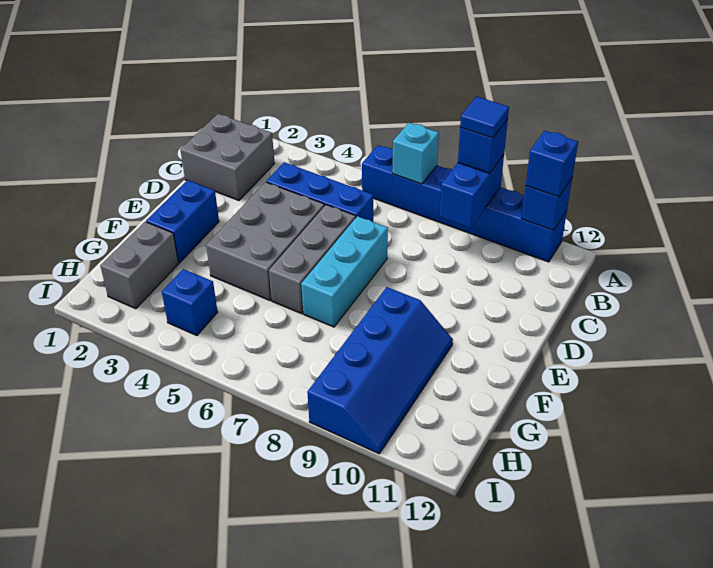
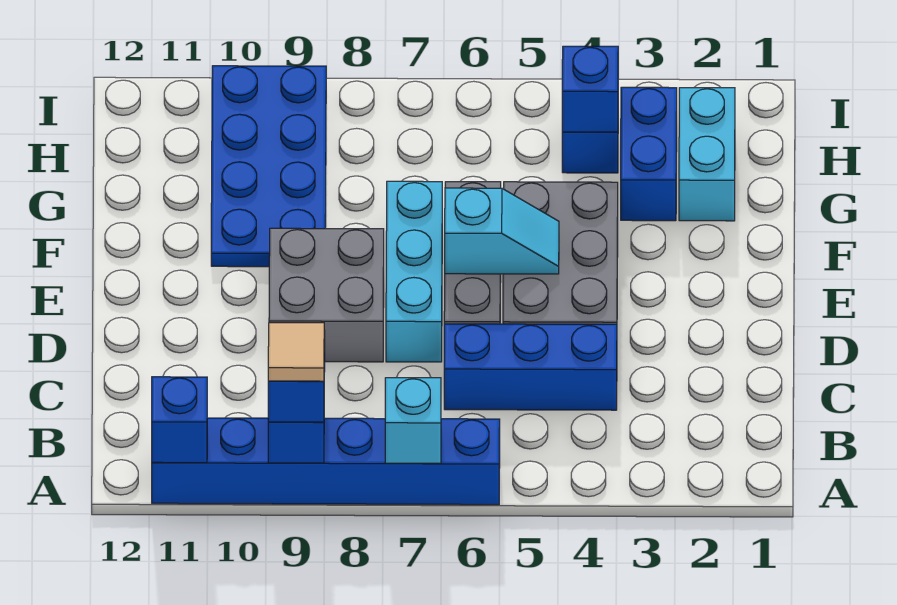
blue 1x1 tile [460,97,509,138] -> tan 1x1 tile [268,323,324,381]
blue 1x1 brick [526,131,578,197] -> blue 1x1 brick moved to [562,46,618,132]
grey 2x2 brick [180,114,275,200] -> grey 2x2 brick moved to [269,228,384,362]
blue 1x2 brick [146,180,219,263] -> blue 1x2 brick moved to [621,87,677,221]
none -> cyan 1x2 slope [445,188,559,274]
blue 2x4 slope [307,287,453,454] -> blue 2x4 plate [211,66,326,267]
grey 1x2 brick [100,222,178,309] -> cyan 1x2 brick [679,88,735,221]

